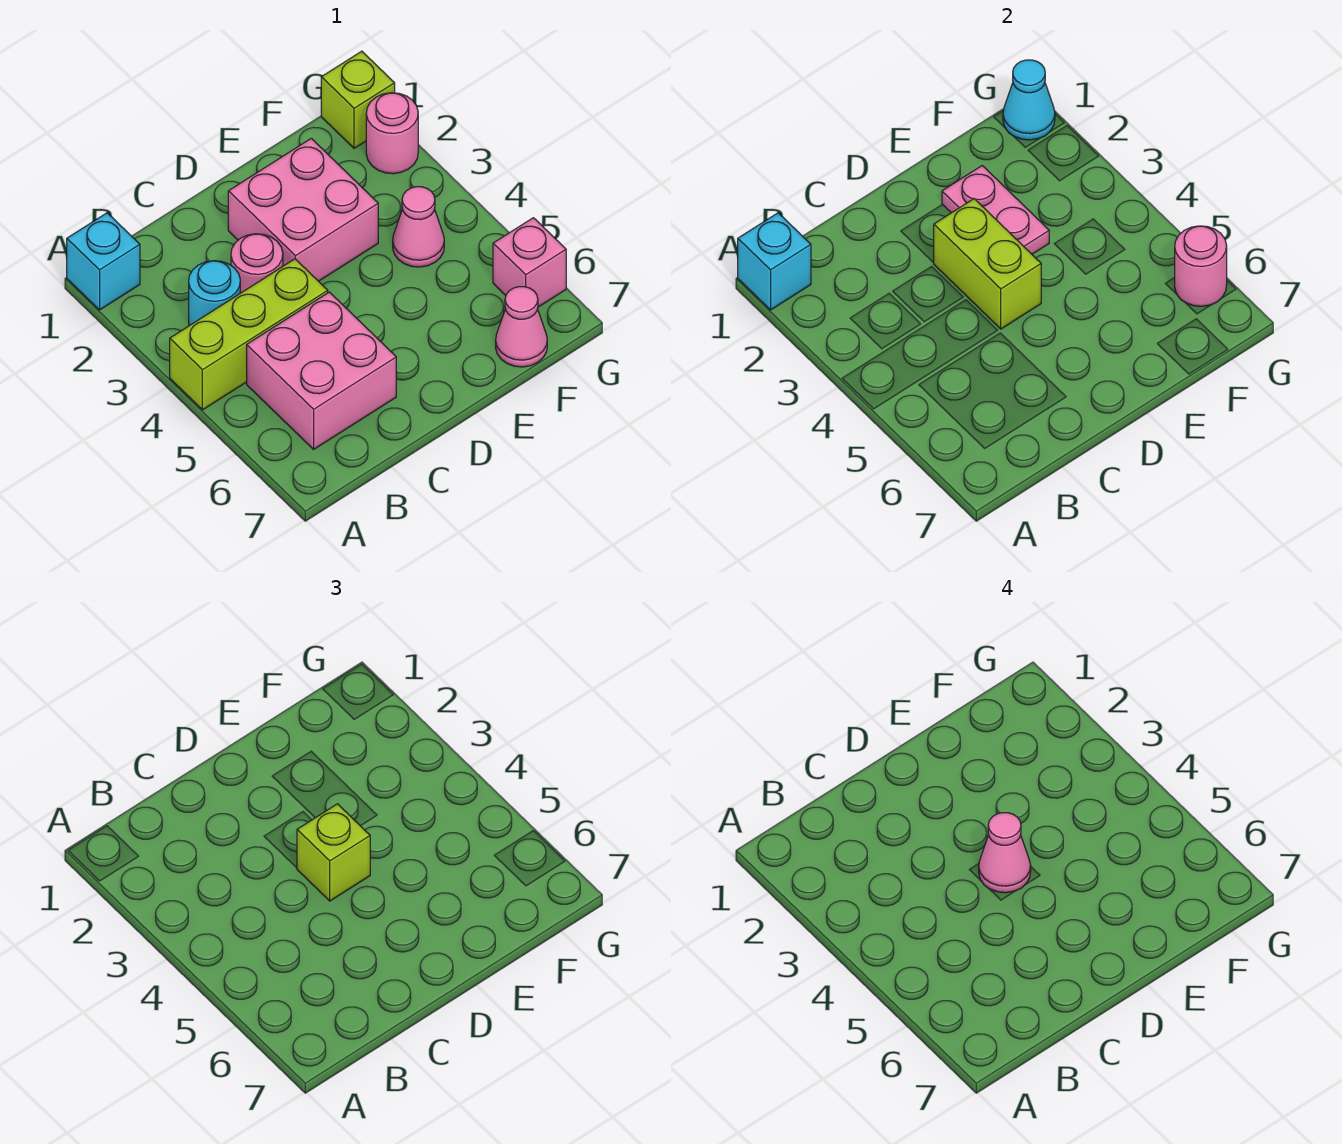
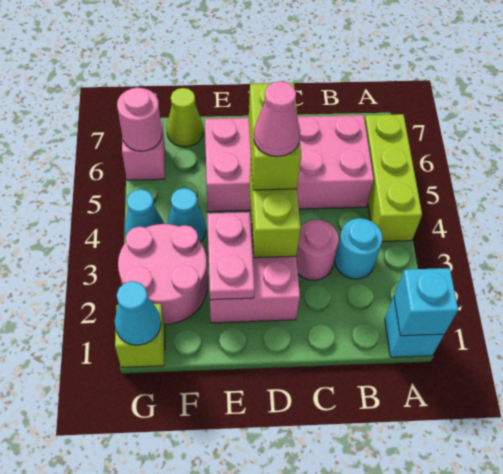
lime 1x3 brick [170,259,328,410] -> lime 1x3 brick turned to [365,114,422,242]
pink 2x2 brick [247,292,396,449] -> pink 2x4 brick [205,115,374,212]
lime 1x1 brick [297,804,370,901] -> lime 1x2 brick [249,83,301,190]
pink 1x1 cone [393,187,444,267] -> cyan 1x1 cone [167,188,206,242]
pink 1x1 cone [496,287,547,367] -> lime 1x1 cone [167,88,203,147]
pink 1x1 round brick [366,93,418,174] -> pink 2x2 round brick [118,224,208,324]
none -> cyan 1x1 cone [125,189,164,236]

